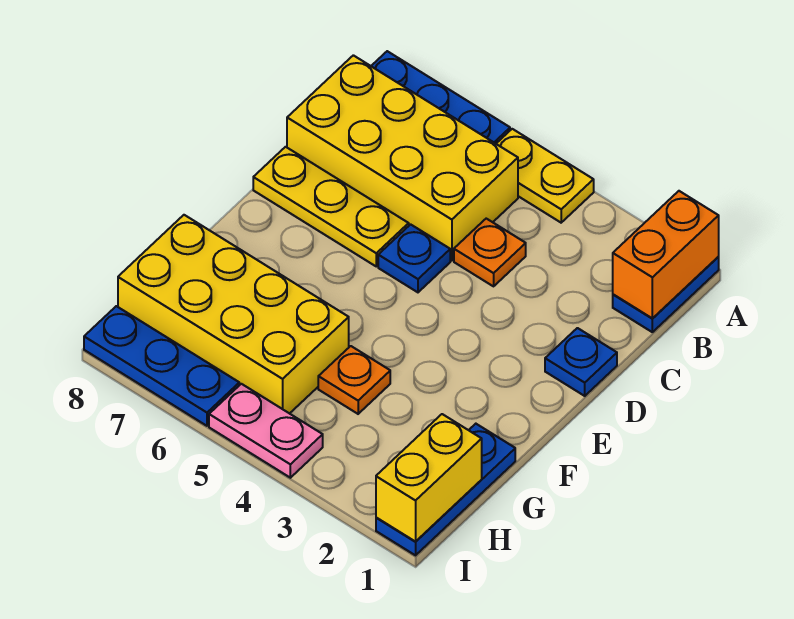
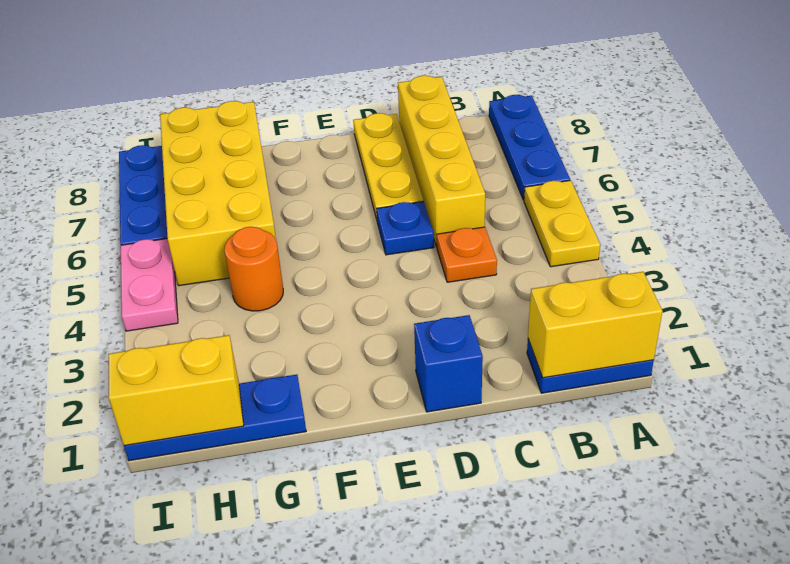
orange 1x2 brick [613,191,719,318] -> yellow 1x2 brick [528,272,662,378]
yellow 2x4 brick [287,55,518,261] -> yellow 1x4 brick [398,76,485,247]
blue 1x1 plate [545,328,617,396] -> blue 1x1 brick [414,315,483,412]
orange 1x1 plate [318,346,390,414] -> orange 1x1 round brick [224,227,283,311]

